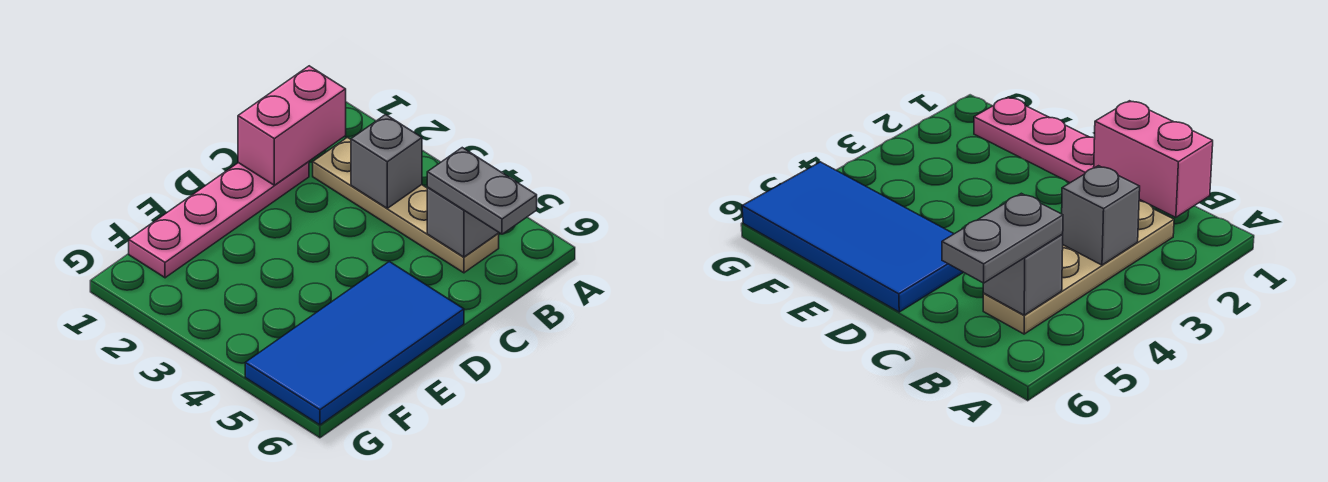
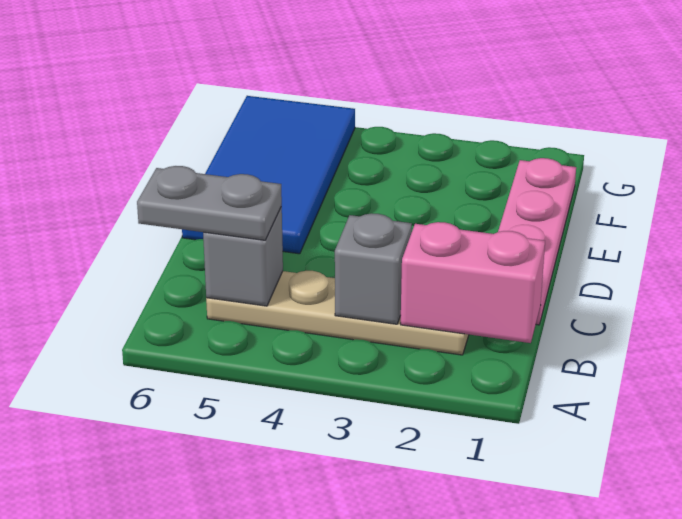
pink 1x2 brick [238,66,346,185] -> pink 1x2 brick turned to [401,222,545,343]

